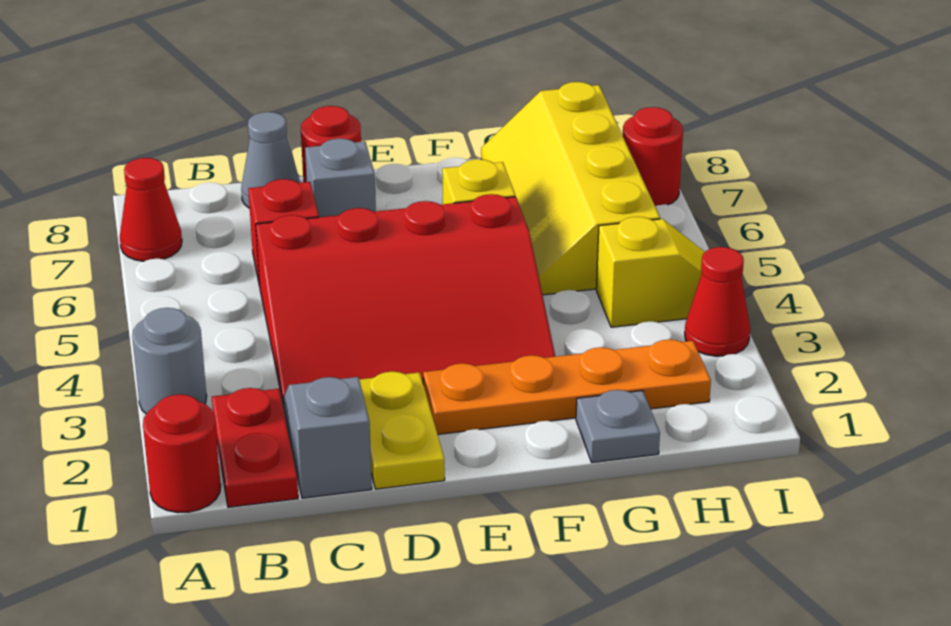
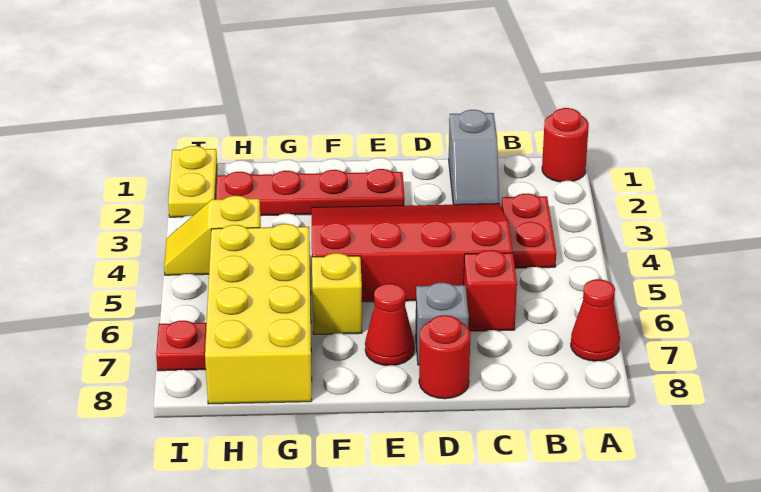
grey 1x1 round brick [132,308,207,414] -> none
red 1x2 plate [212,388,298,507] -> red 1x2 plate moved to [502,194,556,268]
grey 1x1 cone [241,112,300,208] -> none
yellow 1x2 plate [359,371,445,489] -> yellow 1x2 plate moved to [168,146,217,217]
orange 1x4 plate [423,340,711,434] -> red 1x4 plate [216,169,405,216]
grey 1x1 plate [576,390,660,463] -> none
yellow 2x4 slope [481,82,660,295] -> yellow 2x4 brick [205,224,312,404]
red 1x1 cone [685,247,750,356] -> red 1x1 cone moved to [365,284,414,365]
red 1x1 round brick [623,107,683,206] -> red 1x1 plate [156,321,207,371]

